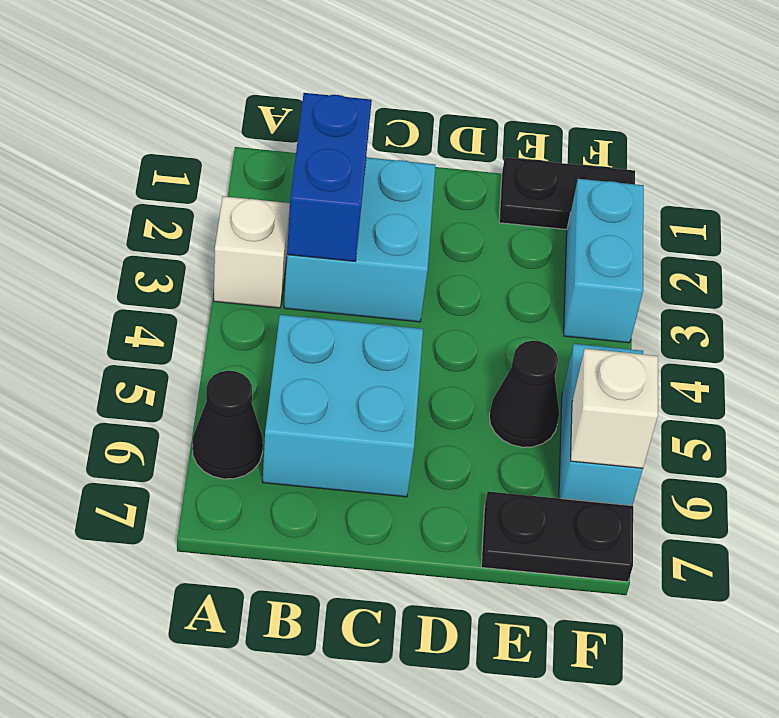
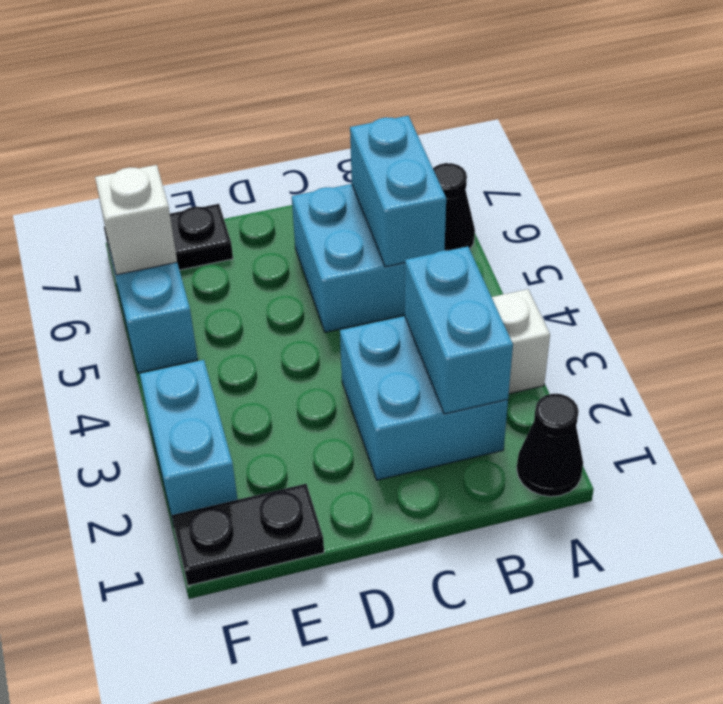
blue 1x2 brick [287,93,372,261] -> cyan 1x2 brick [405,246,513,414]
none -> cyan 1x2 brick [350,116,446,267]
black 1x1 cone [489,341,559,447] -> black 1x1 cone moved to [517,394,583,497]

